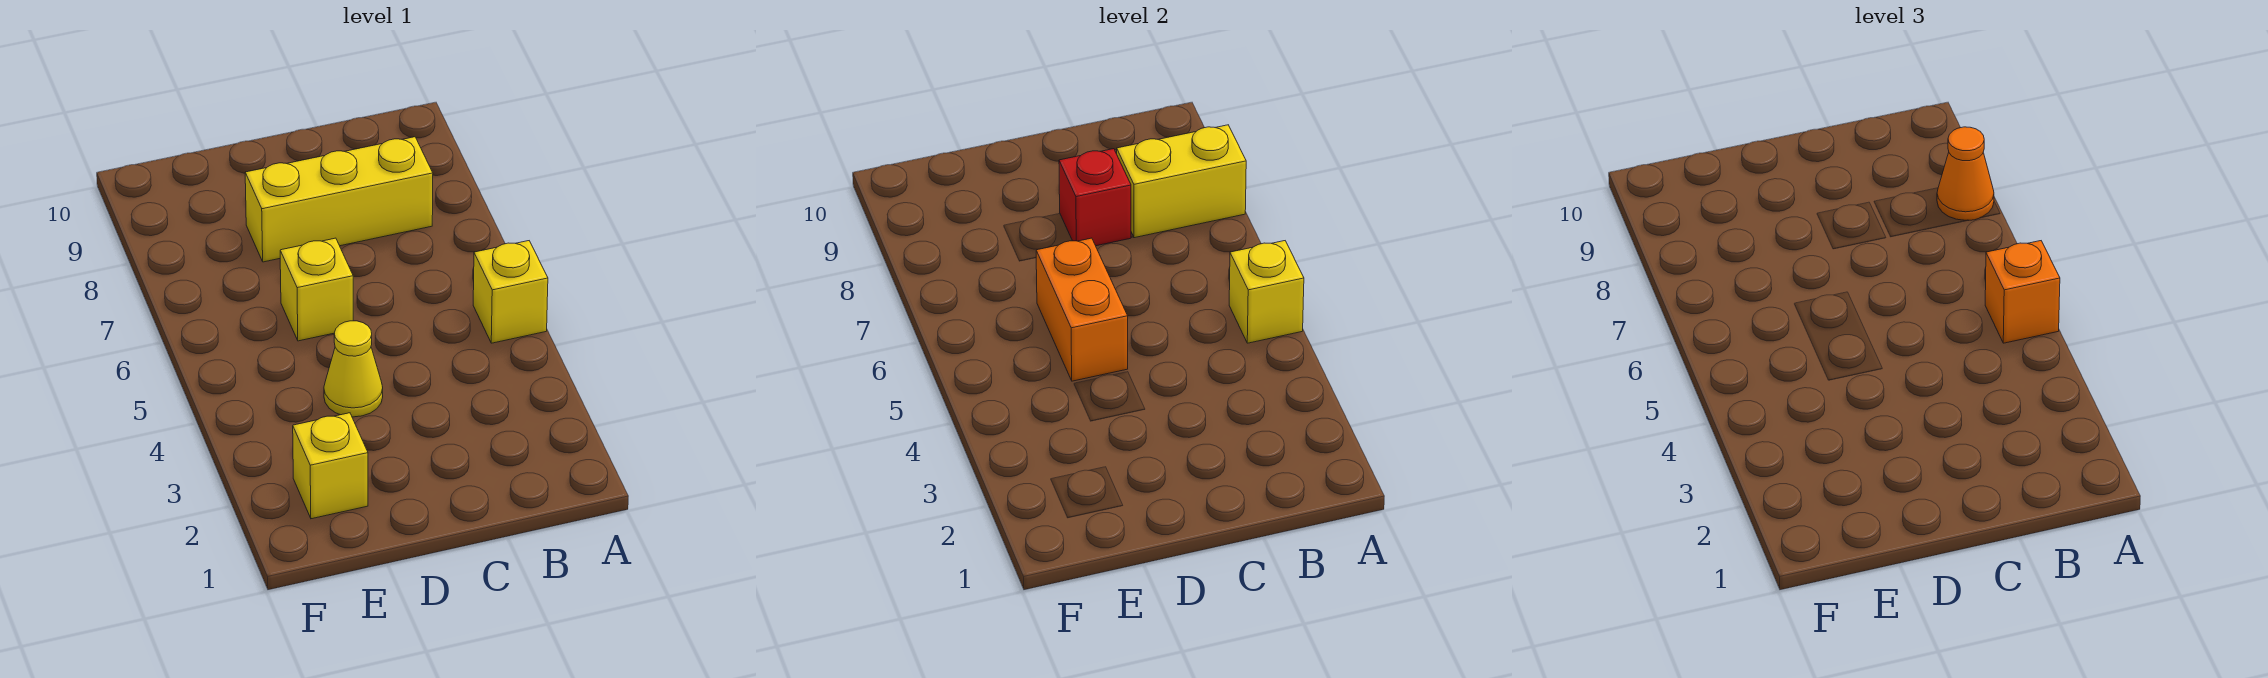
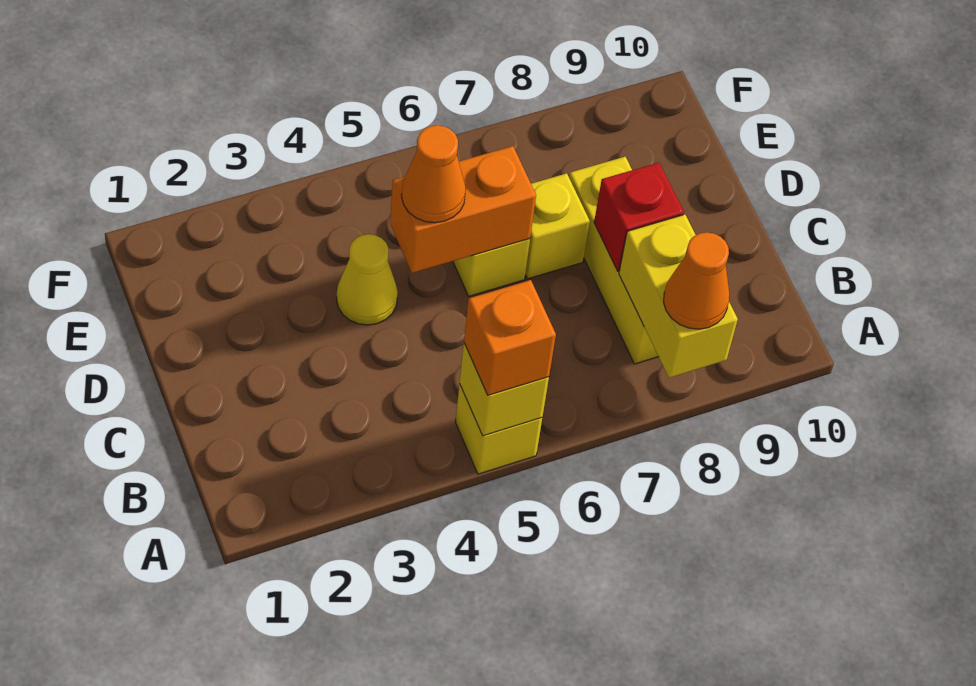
none -> orange 1x1 cone [402,125,466,223]
yellow 1x1 brick [293,413,368,519] -> yellow 1x1 brick moved to [525,173,590,279]

